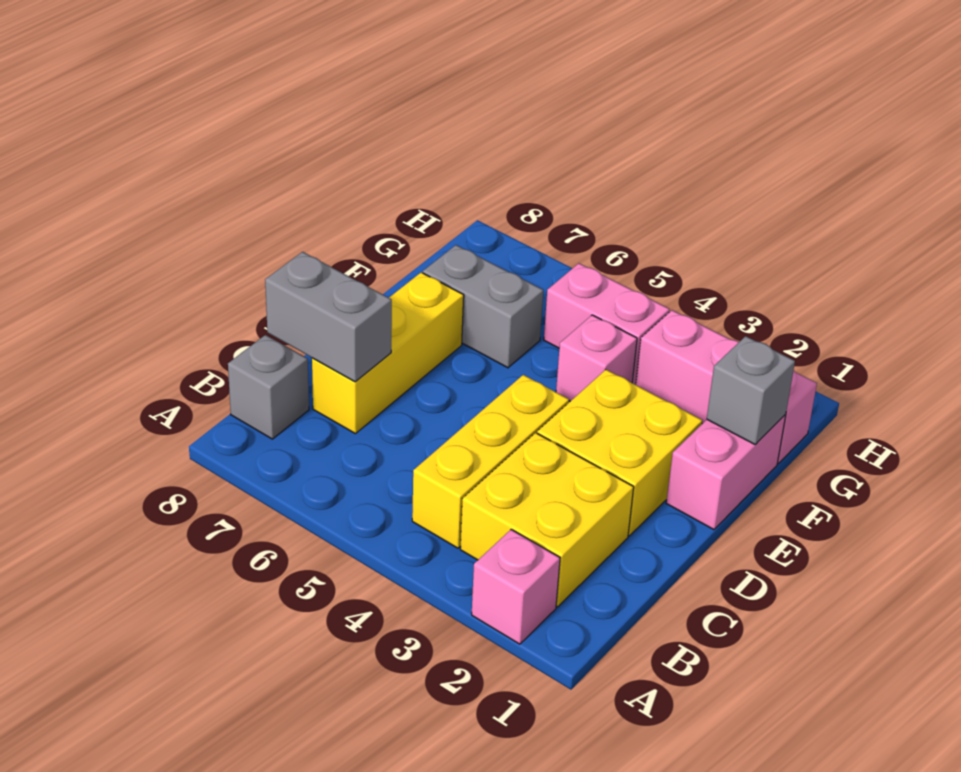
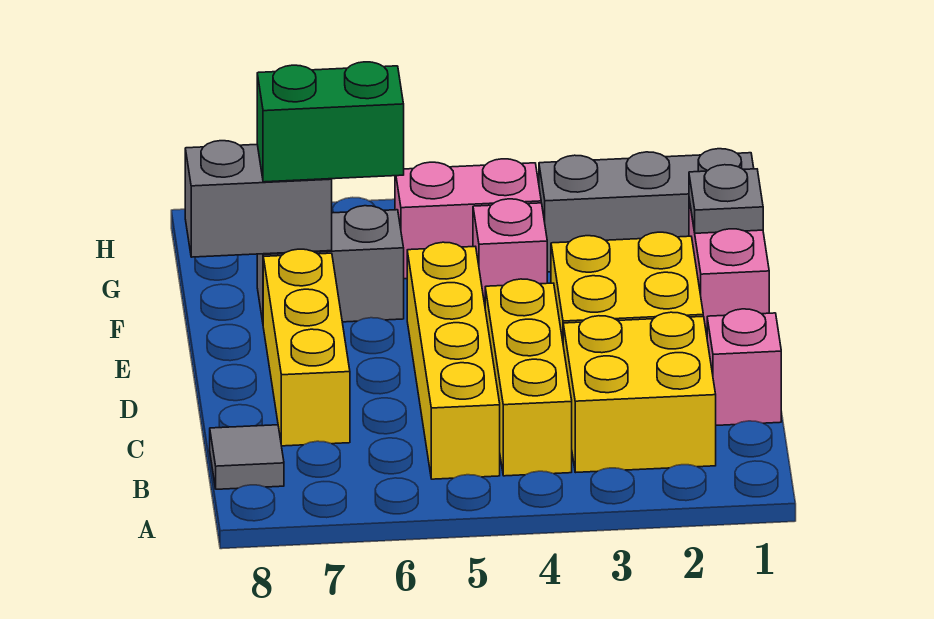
pink 1x1 brick [472,529,560,644] -> pink 1x1 brick moved to [707,309,781,425]
none -> yellow 1x4 brick [407,242,500,479]
grey 1x1 brick [228,335,309,439] -> grey 1x1 tile [210,425,284,489]
grey 1x2 brick [265,252,392,382] -> grey 1x2 brick moved to [185,141,332,257]
grey 1x1 brick [707,336,795,445] -> grey 1x1 plate [689,165,763,233]
none -> green 1x2 brick [257,62,404,182]
pink 1x3 brick [636,310,817,464] -> grey 1x3 brick [539,149,754,272]

